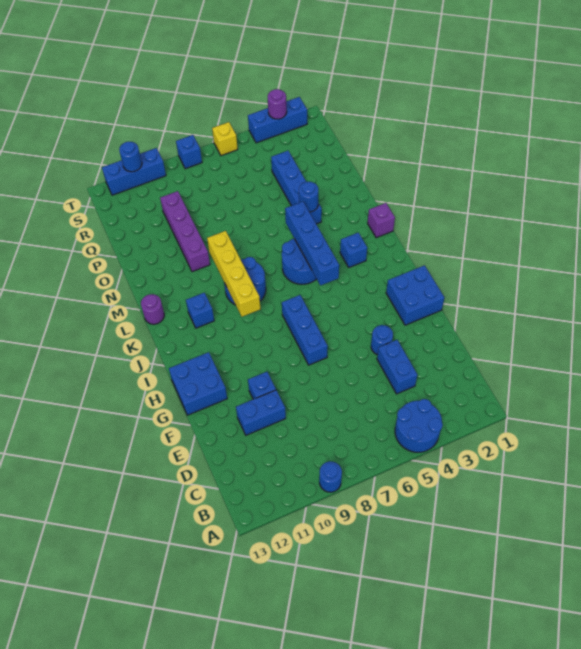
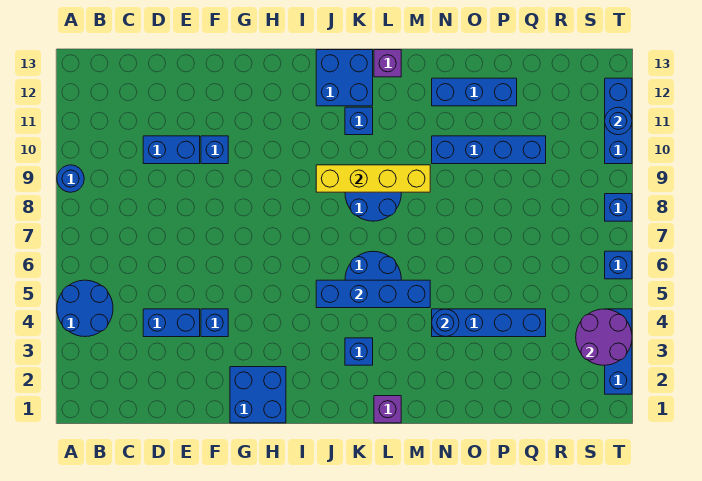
blue 1x2 brick [236,390,286,435] -> blue 1x2 brick turned to [143,136,200,164]
blue 1x1 round brick [371,325,393,355] -> blue 1x1 brick [201,309,228,337]
blue 1x3 brick [282,295,328,365] -> blue 1x3 brick moved to [432,78,517,106]
blue 2x2 brick [169,352,227,415] -> blue 2x2 brick moved to [316,50,373,106]
purple 1x1 round brick [141,294,164,324] -> purple 1x1 brick [374,50,401,77]
purple 1x4 brick [160,191,210,272] -> blue 1x4 brick [432,136,546,164]
purple 1x1 round brick [268,89,287,119] -> purple 2x2 round brick [576,309,632,365]
yellow 1x1 brick [212,122,238,156] -> blue 1x1 brick [605,251,632,279]

